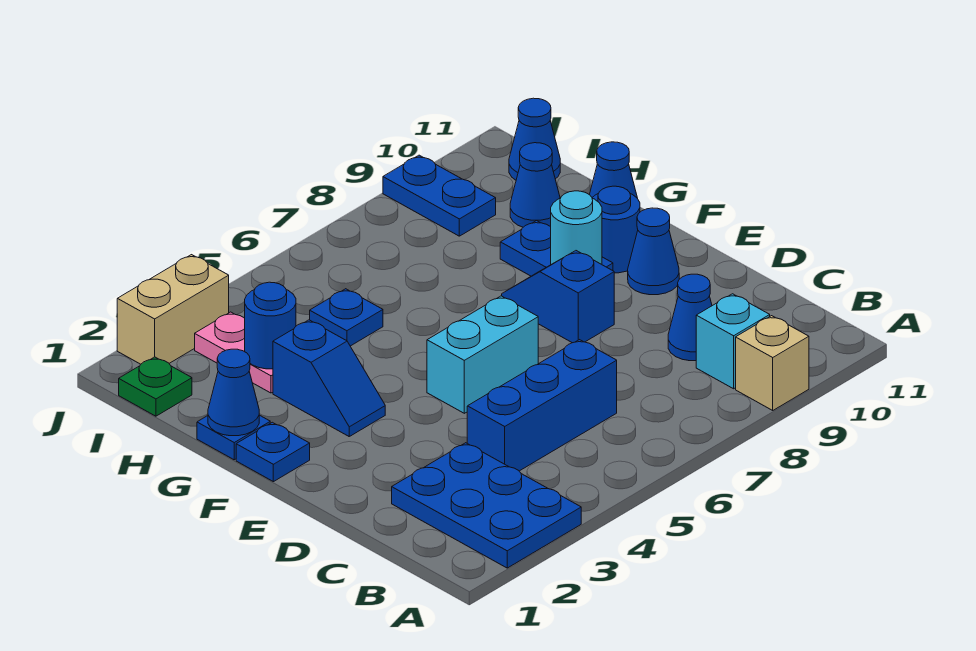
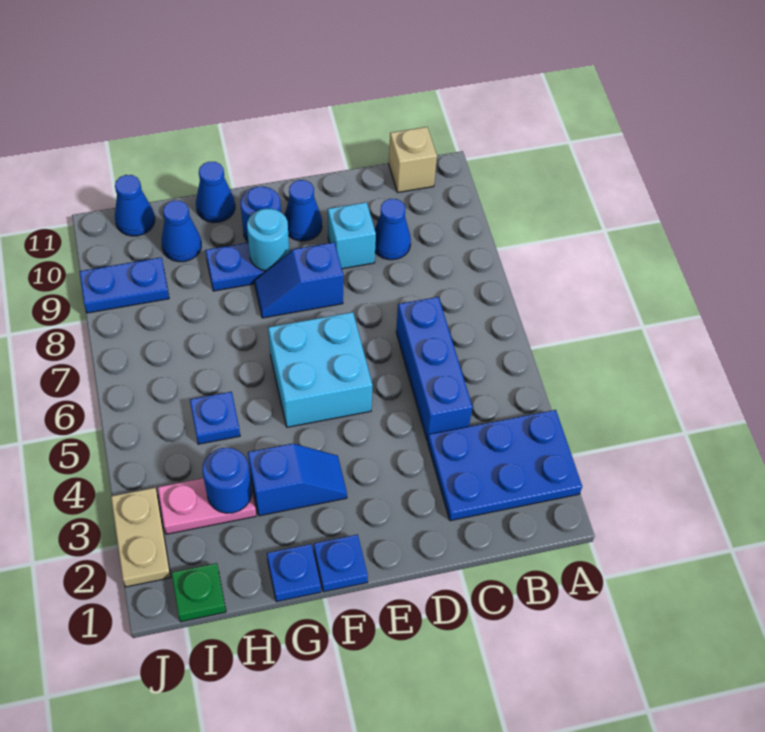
tan 1x1 brick [736,316,809,410] -> tan 1x1 brick moved to [389,127,437,192]
cyan 1x1 brick [696,294,770,389] -> cyan 1x1 brick moved to [328,202,376,269]
cyan 1x2 brick [427,296,538,413] -> cyan 2x2 brick [268,312,372,427]
blue 1x1 cone [208,349,259,436] -> none
tan 1x2 brick [117,255,229,364] -> tan 1x2 plate [111,488,171,587]

